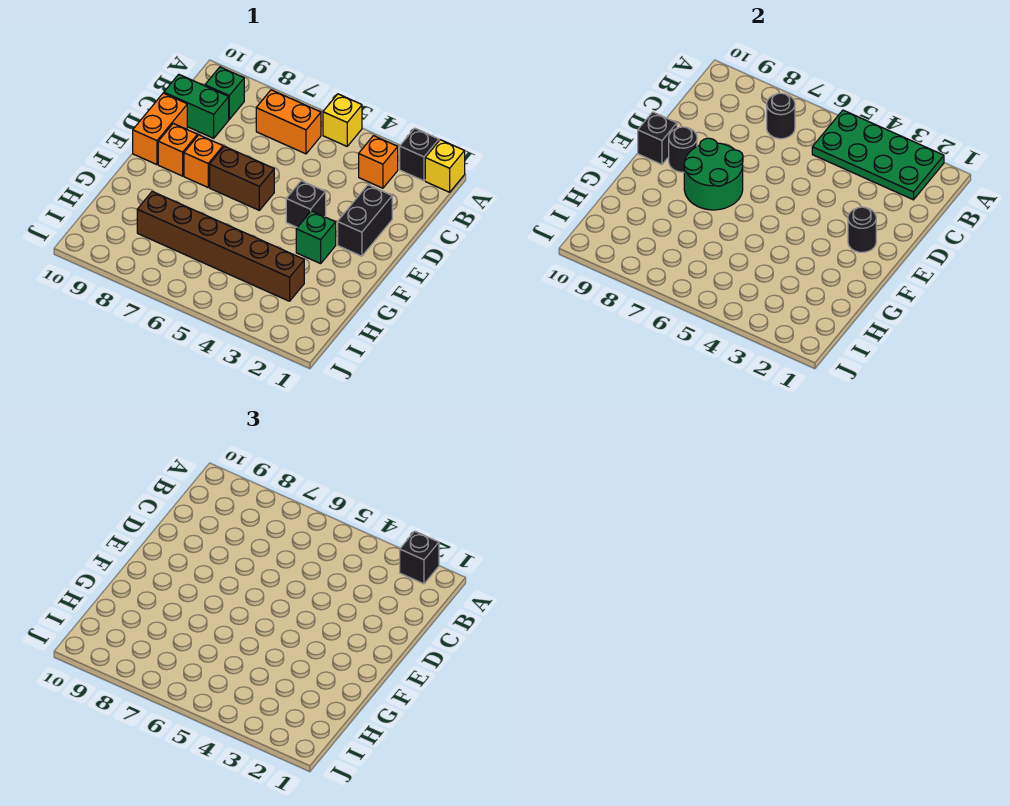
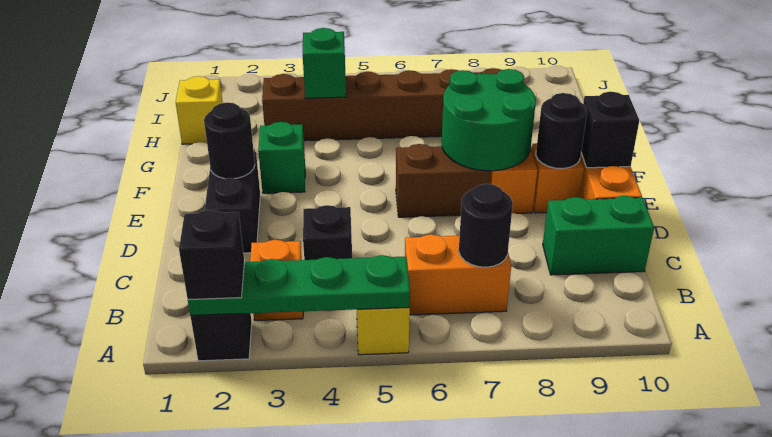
yellow 1x1 brick [425,140,465,192] -> yellow 1x1 brick moved to [176,76,223,144]
green 2x4 plate [812,110,944,200] -> green 1x4 plate [188,255,410,315]
green 1x1 brick [205,67,244,119] -> green 1x1 brick moved to [303,28,346,98]
black 1x1 brick [286,181,326,227] -> black 1x1 brick moved to [303,205,352,260]

